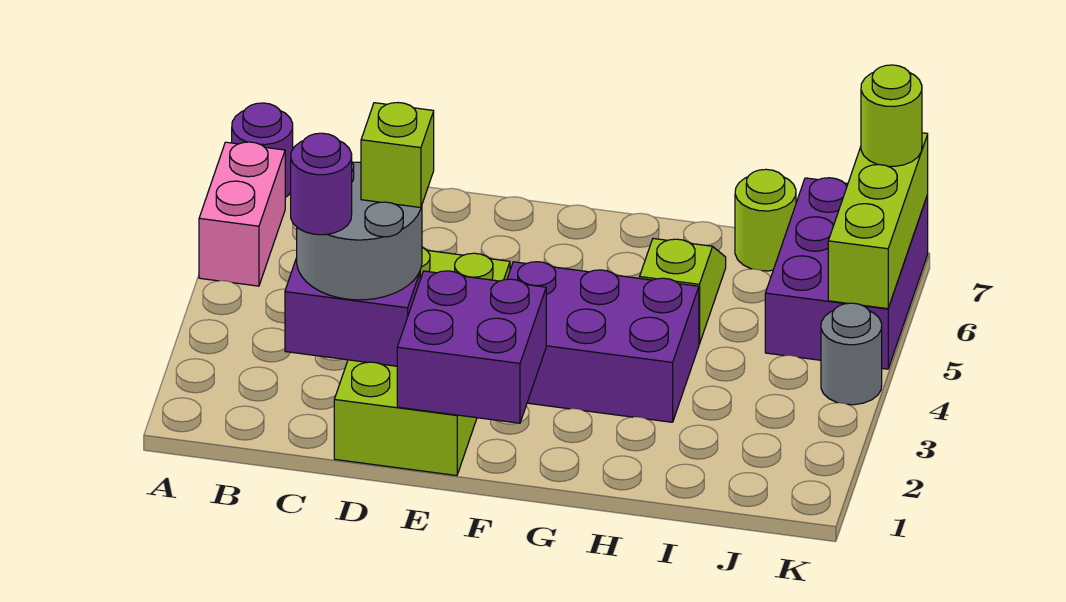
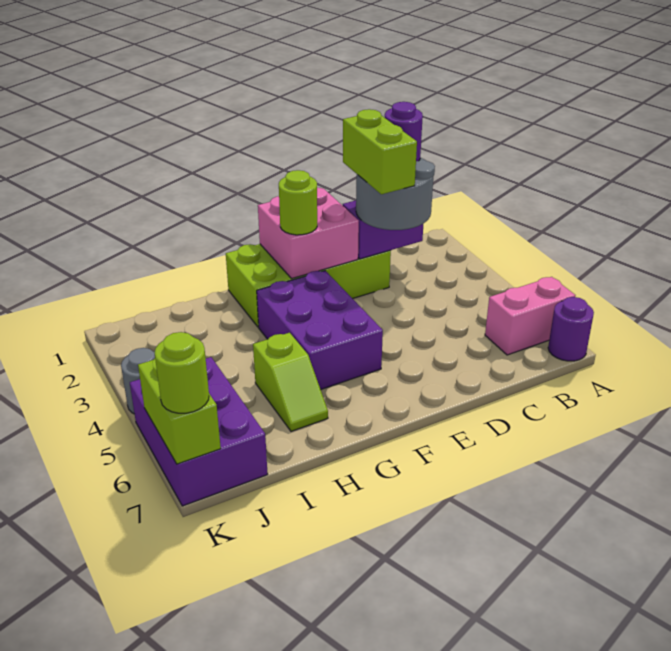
pink 1x2 brick [199,142,285,286] -> pink 1x2 brick turned to [485,277,576,355]
lime 2x4 brick [334,248,510,476] -> lime 2x4 brick turned to [226,244,391,327]
lime 1x1 brick [361,103,434,208] -> lime 1x2 brick [343,109,417,194]
purple 2x2 brick [397,271,546,423] -> pink 2x2 brick [258,188,359,279]
purple 2x3 brick [507,262,699,422] -> purple 2x3 brick turned to [257,271,383,390]
lime 1x1 round brick [735,169,796,271] -> lime 1x1 round brick moved to [279,170,317,235]
lime 1x3 brick [828,133,928,309] -> lime 1x2 brick [138,359,221,464]

